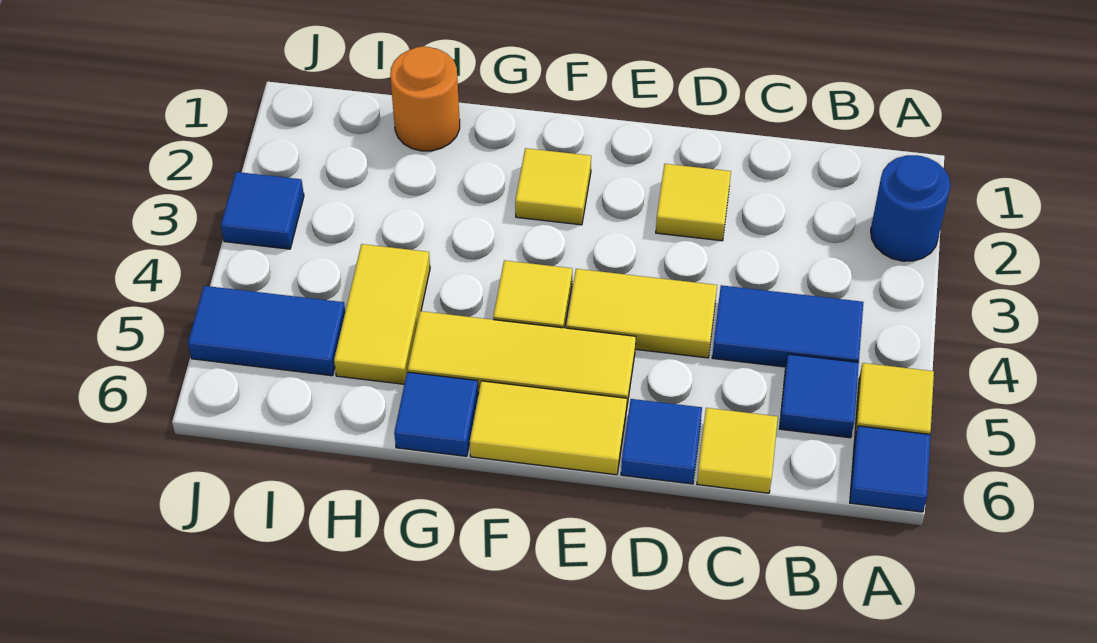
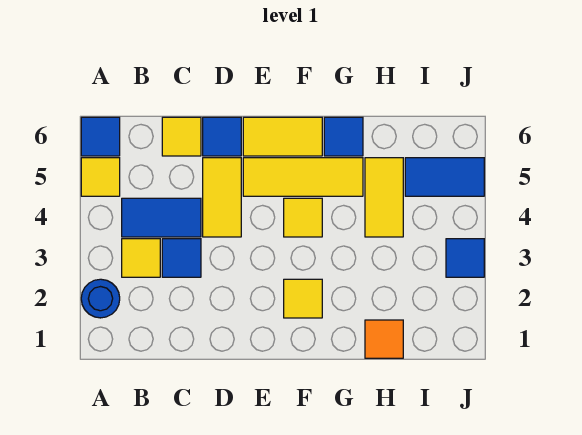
blue 1x1 tile [779,354,859,438] -> blue 1x1 tile moved to [162,239,201,277]
yellow 1x1 tile [656,164,731,241] -> yellow 1x1 tile moved to [122,239,160,277]
yellow 1x2 tile [566,269,717,358] -> yellow 1x2 tile turned to [203,158,241,237]
orange 1x1 round brick [390,46,460,151] -> orange 1x1 tile [365,320,403,358]

